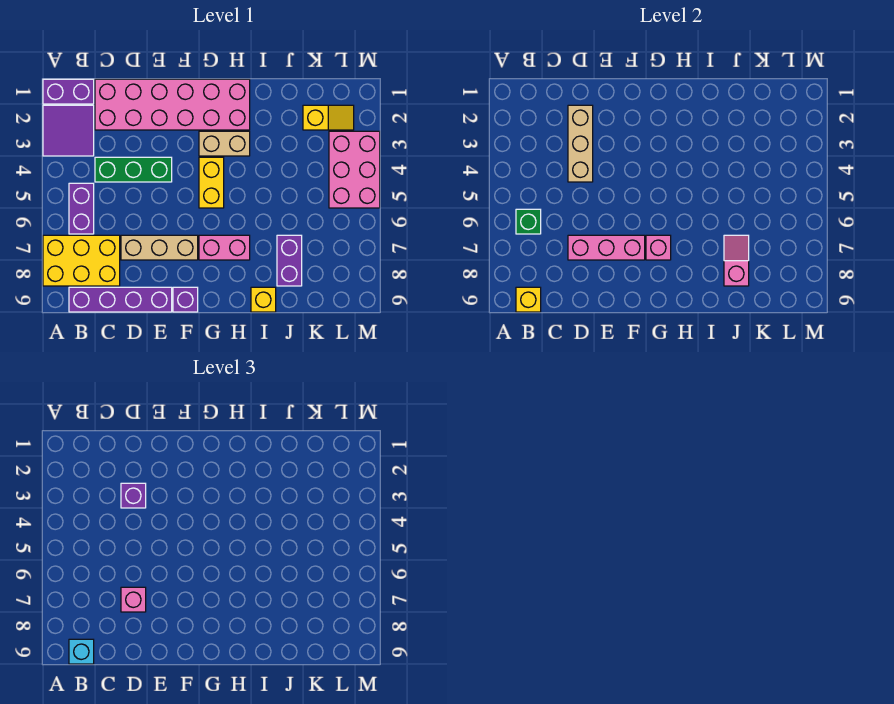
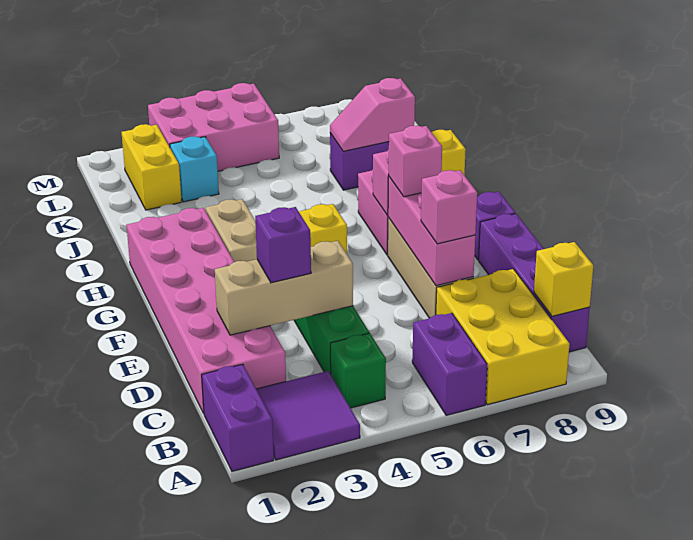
purple 1x2 brick [69,183,94,234] -> purple 1x2 brick turned to [412,313,487,415]
green 1x1 brick [516,209,541,234] -> green 1x1 brick moved to [330,333,386,408]
cyan 1x1 brick [69,639,94,664] -> cyan 1x1 brick moved to [170,136,219,202]
none -> pink 1x1 brick [389,126,442,197]
yellow 1x2 slope [303,105,354,130] -> yellow 1x2 brick [122,124,182,210]

